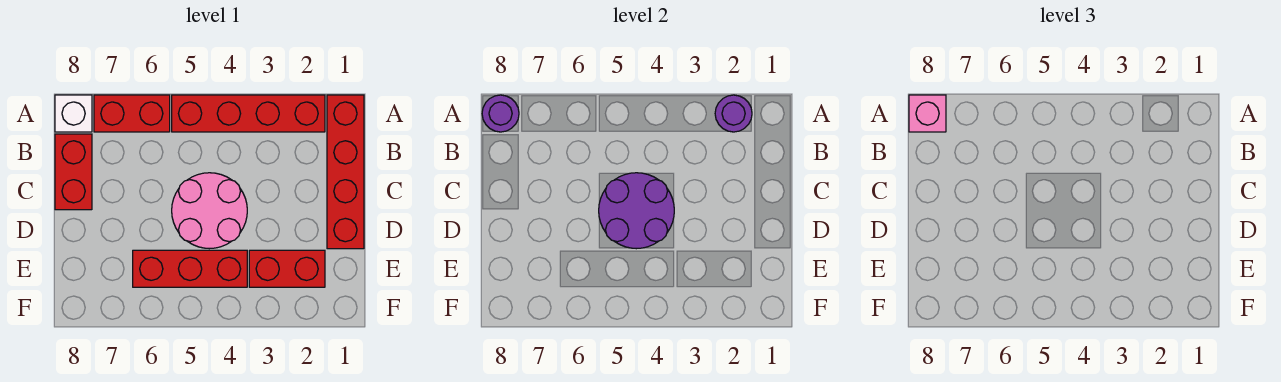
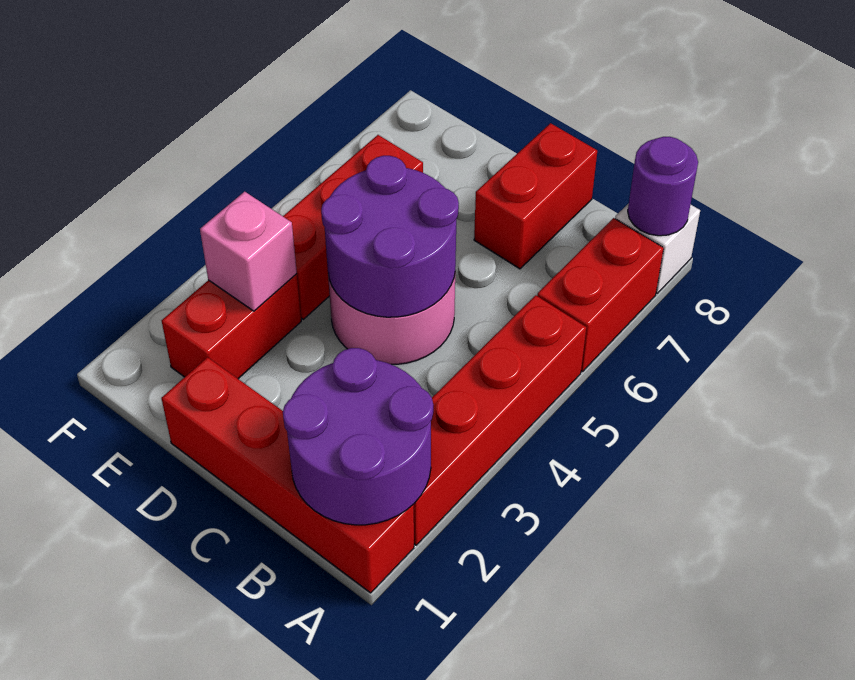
purple 1x1 round brick [715,95,752,132] -> purple 2x2 round brick [283,348,433,525]
pink 1x1 brick [909,95,946,132] -> pink 1x1 brick moved to [200,192,297,311]
red 1x2 brick [55,134,92,210] -> red 1x2 brick turned to [474,123,597,269]

